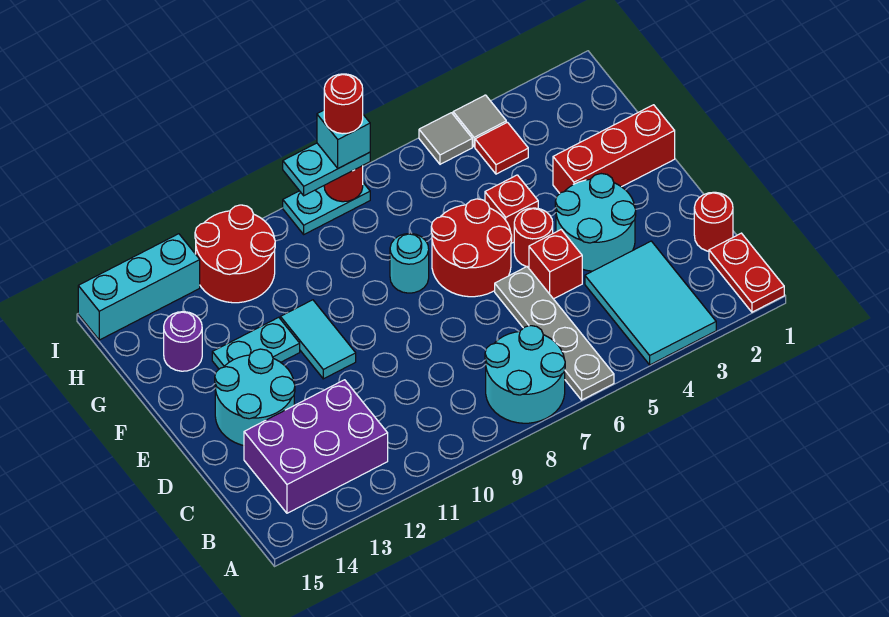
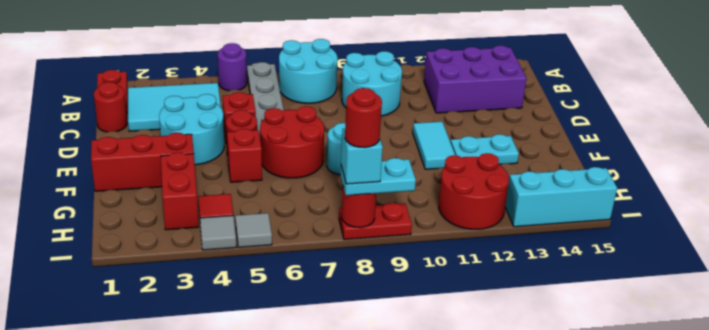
cyan 2x3 tile [585,241,716,365] -> cyan 2x3 tile turned to [128,83,221,131]
cyan 2x2 round brick [215,349,295,445] -> cyan 2x2 round brick moved to [342,51,402,116]
none -> red 1x2 brick [161,153,199,230]
purple 1x1 round brick [164,312,202,371] -> purple 1x1 round brick moved to [218,43,247,91]
cyan 1x2 plate [283,183,370,234] -> red 1x2 plate [339,203,412,239]

